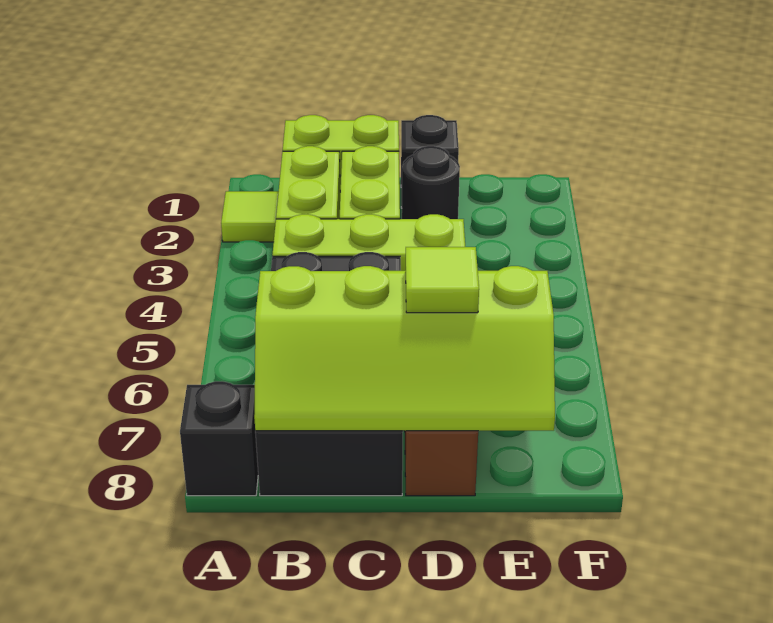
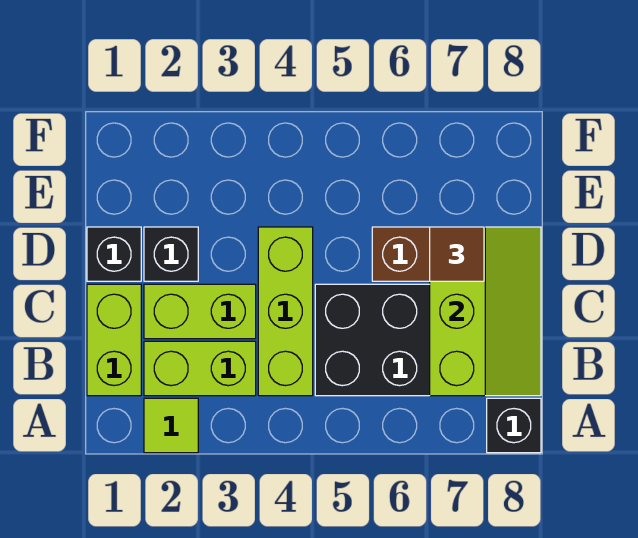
lime 2x4 slope [254,266,555,431] -> lime 2x3 slope [430,227,541,396]
black 1x1 round brick [402,146,460,219] -> black 1x1 brick [144,227,198,281]
lime 1x1 tile [406,247,479,313] -> brown 1x1 tile [430,227,484,281]

